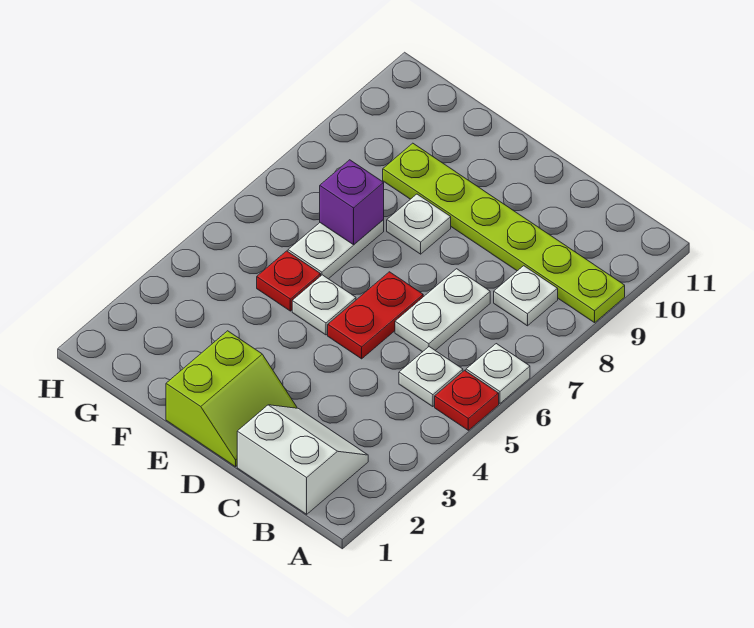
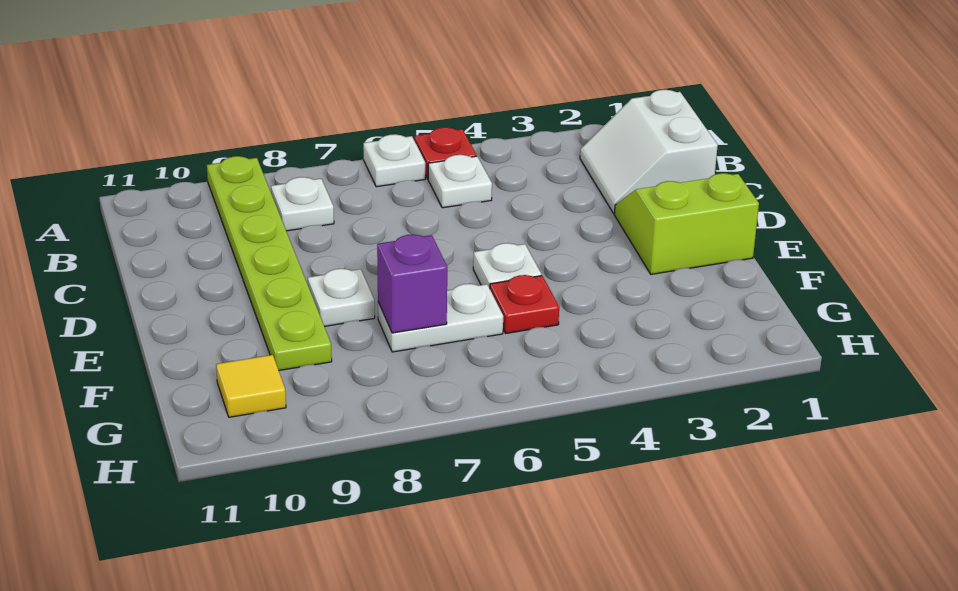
white 1x2 plate [395,269,490,352] -> none
red 1x2 plate [328,272,423,359] -> none
none -> yellow 1x1 tile [216,355,286,417]

